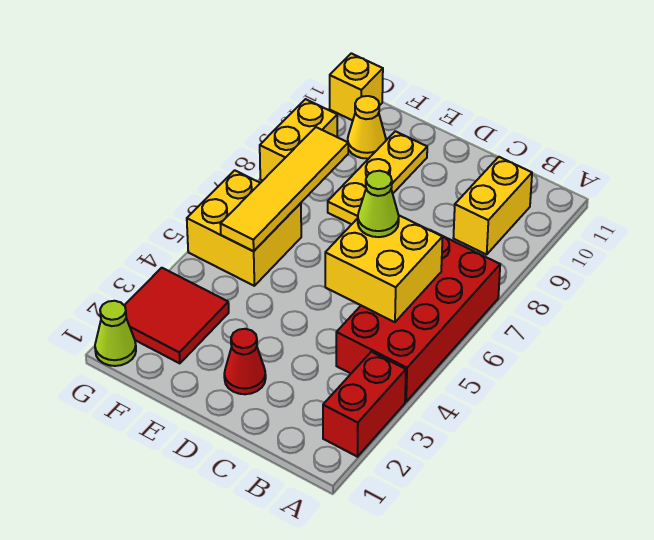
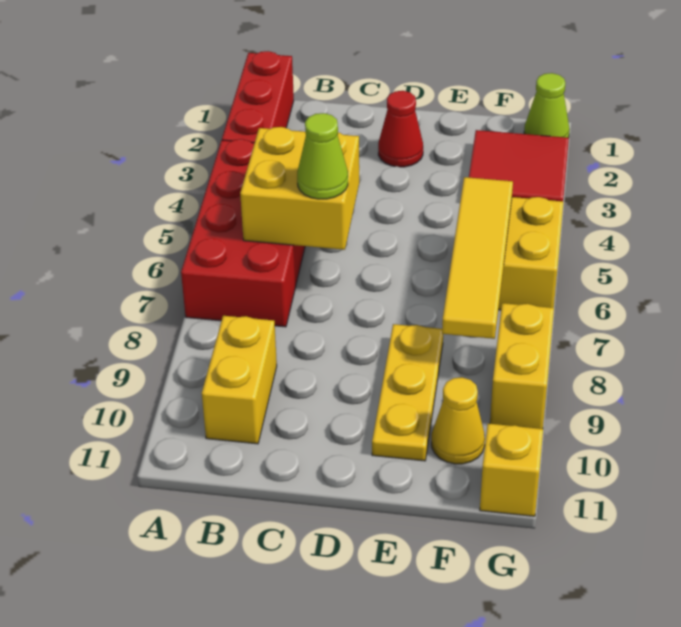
red 1x2 brick [323,352,406,457] -> red 1x3 brick [222,51,294,143]

